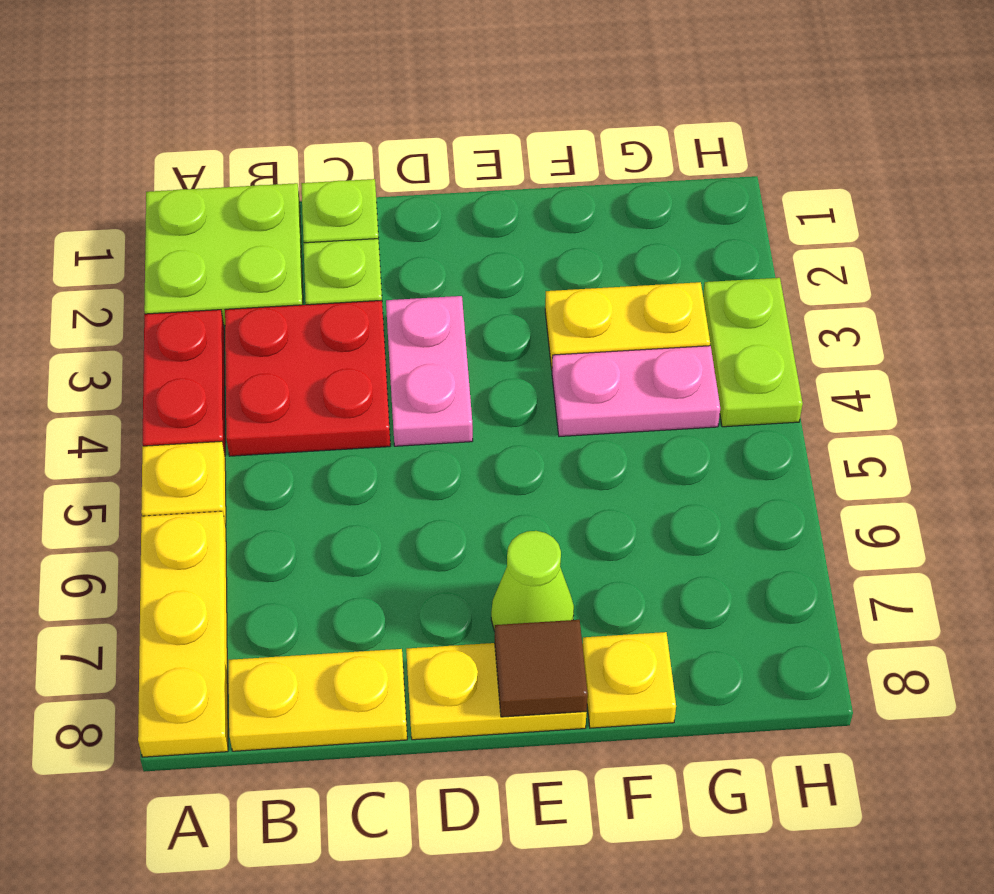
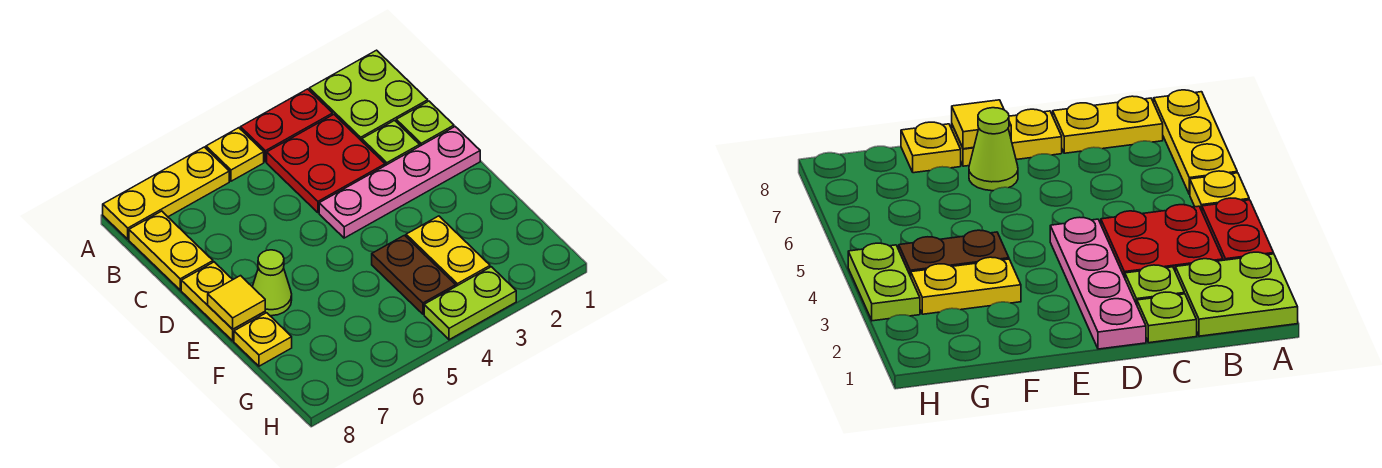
pink 1x2 plate [386,296,473,446] -> pink 1x4 plate [319,127,480,238]
brown 1x1 tile [495,620,588,717] -> yellow 1x1 tile [208,276,265,329]
pink 1x2 plate [552,346,720,437] -> brown 1x2 plate [372,235,456,314]

